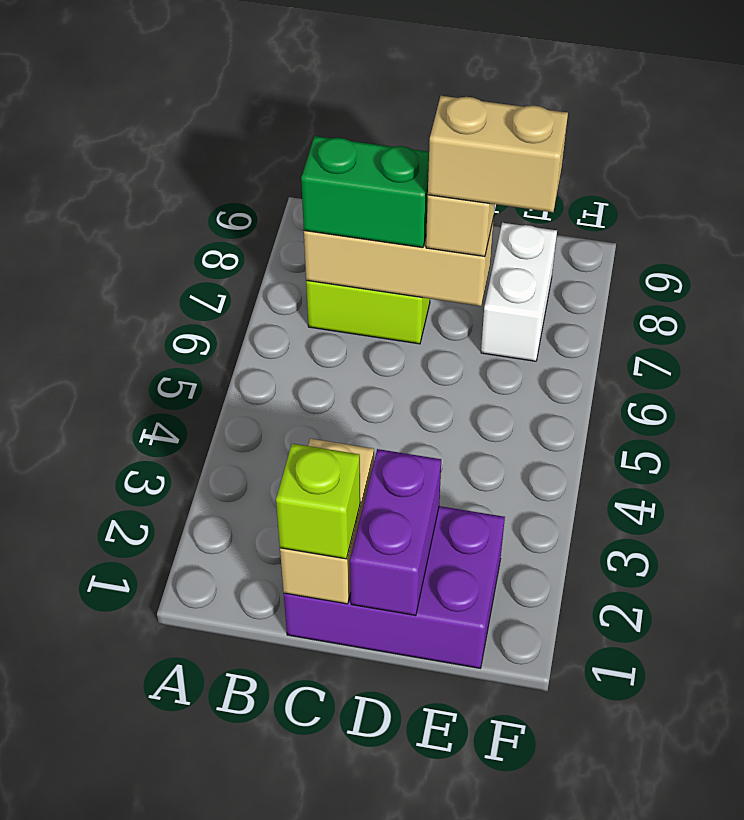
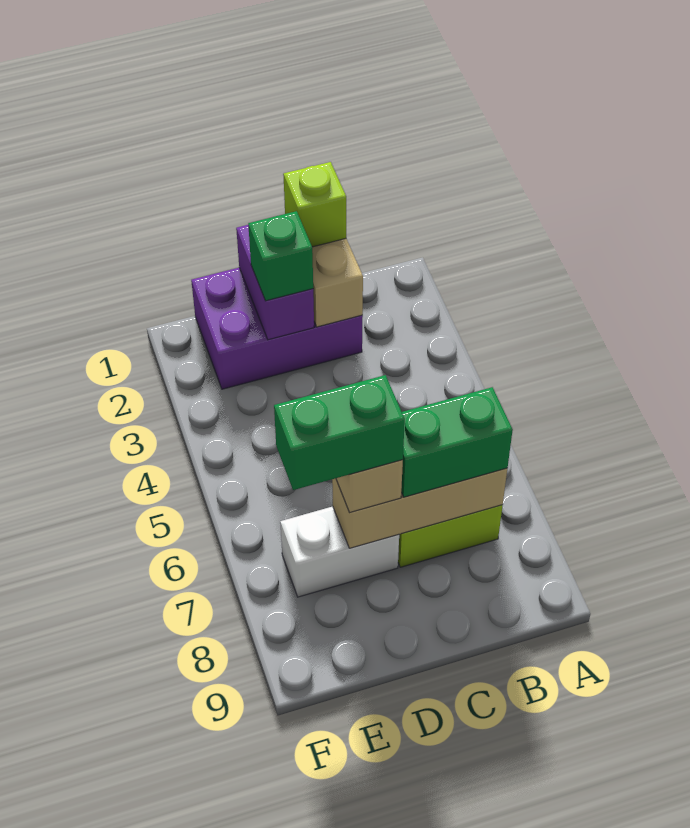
none -> green 1x1 brick [248,211,313,301]
tan 1x2 brick [428,96,568,212] -> green 1x2 brick [274,375,405,490]
white 1x2 brick [481,223,557,361] -> white 1x2 brick turned to [280,506,399,597]

